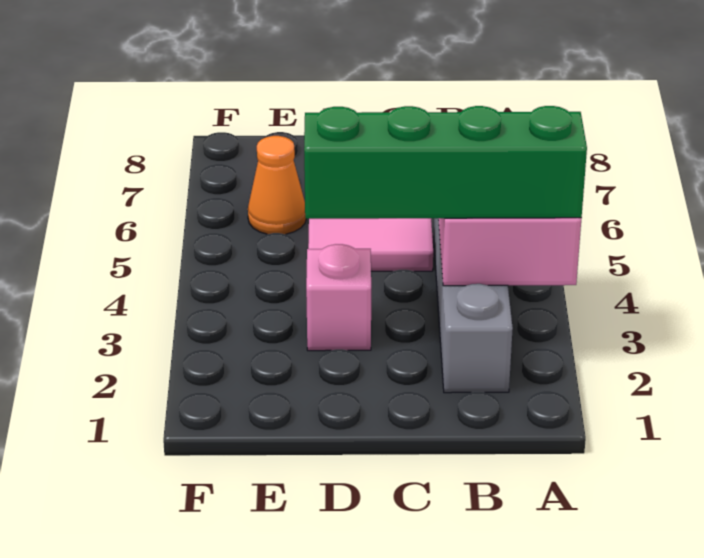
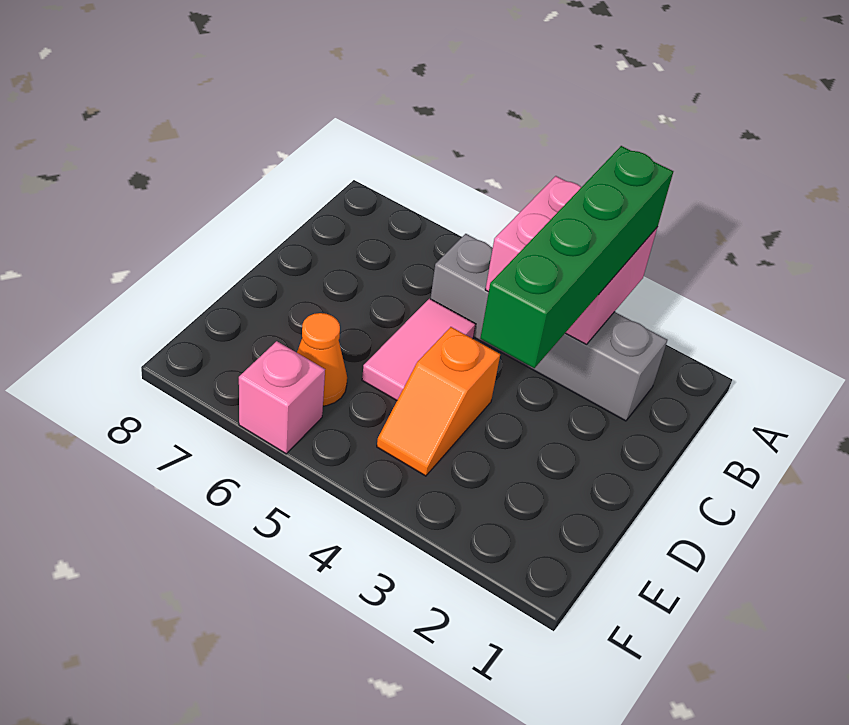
pink 1x1 brick [306,244,371,351] -> pink 1x1 brick moved to [239,341,325,454]
none -> orange 1x2 slope [377,327,500,476]

